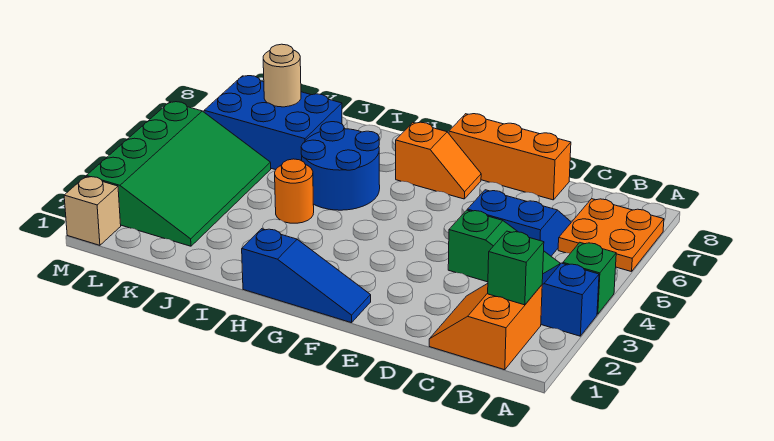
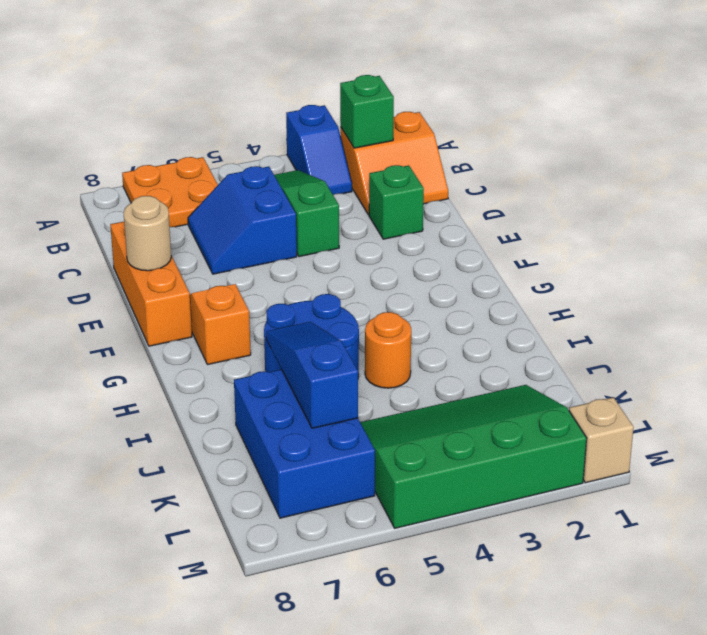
green 1x1 brick [563,243,616,314] -> green 1x1 brick moved to [369,165,424,239]
blue 1x3 slope [242,229,371,323] -> blue 1x3 slope moved to [266,322,358,428]
tan 1x1 round brick [263,44,301,107] -> tan 1x1 round brick moved to [124,196,171,271]

